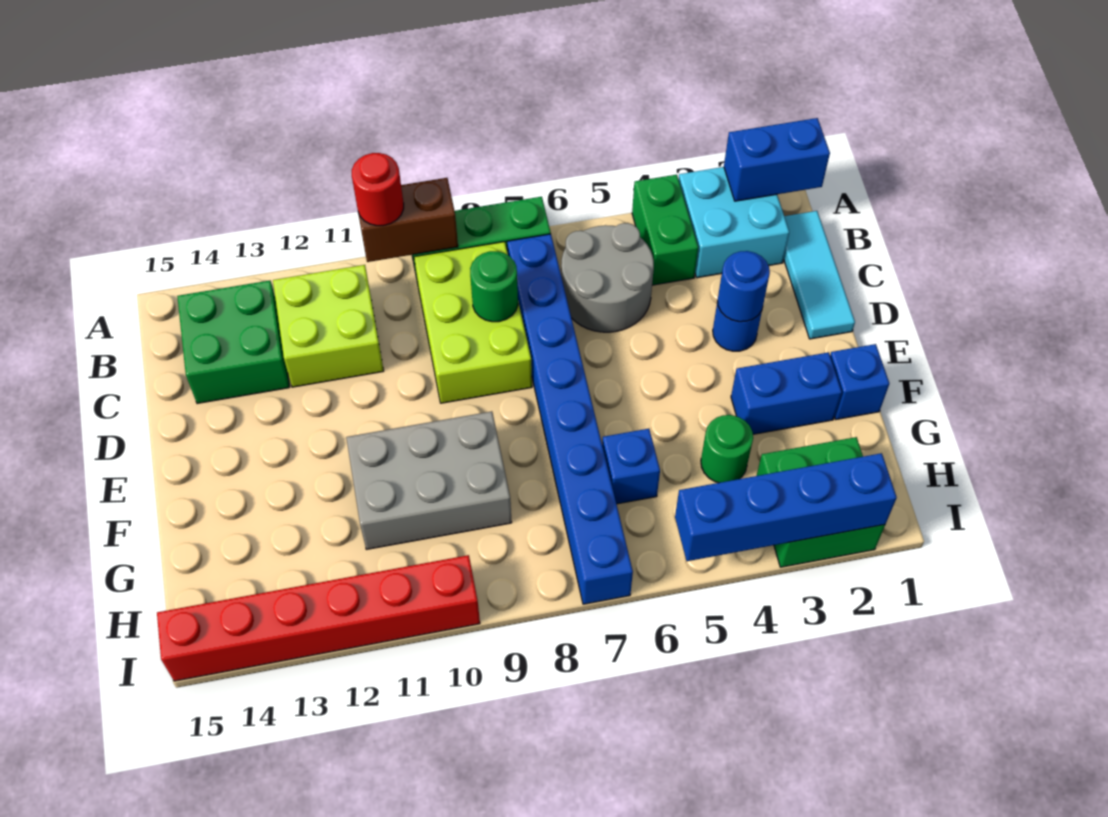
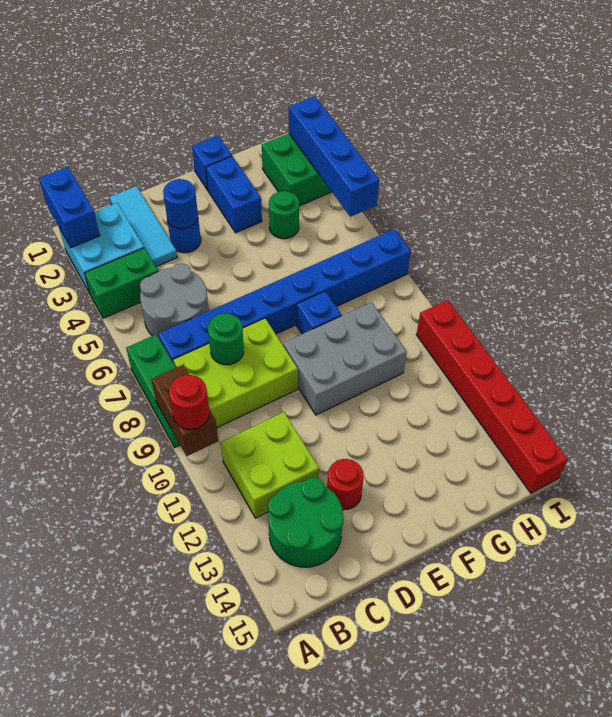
cyan 1x3 tile [784,211,855,339] -> cyan 1x3 tile turned to [110,186,177,266]
green 2x2 brick [177,281,290,404] -> green 2x2 round brick [268,478,344,567]
none -> red 1x1 round brick [327,459,364,510]
grey 2x3 brick [346,411,512,549] -> grey 2x3 brick turned to [283,302,407,415]
blue 1x1 brick [602,429,660,504] -> blue 1x1 brick moved to [297,291,341,334]

